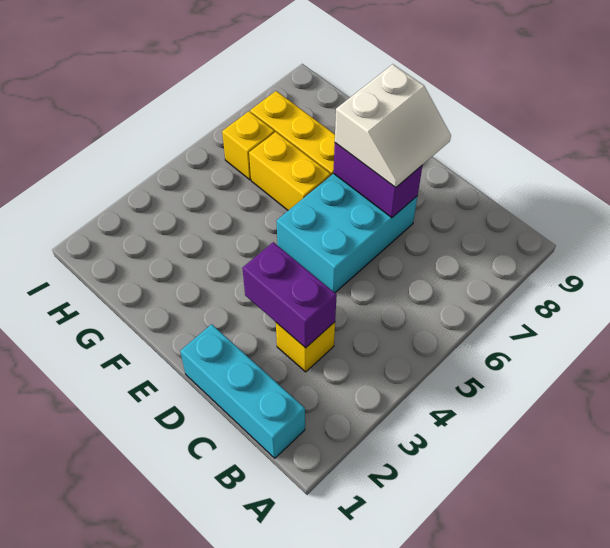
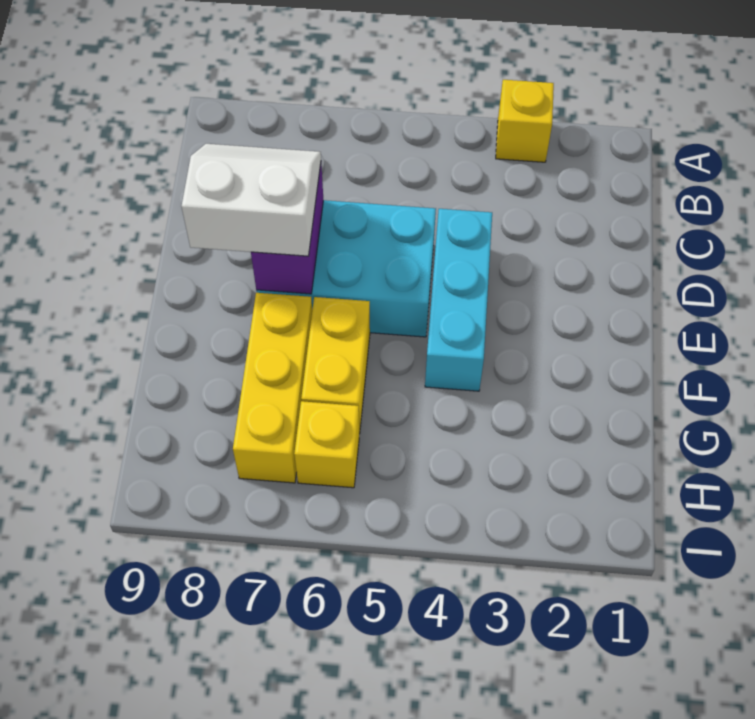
cyan 1x3 brick [180,324,305,458] -> cyan 1x3 brick moved to [425,209,492,391]
yellow 1x1 brick [276,322,335,372] -> yellow 1x1 brick moved to [496,80,554,162]
purple 1x2 brick [242,242,337,348] -> none

